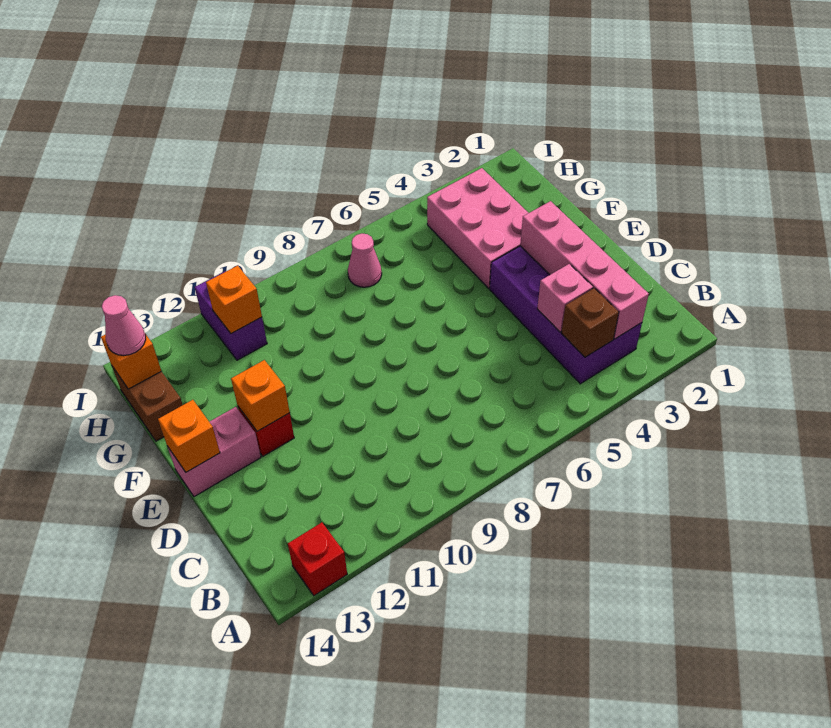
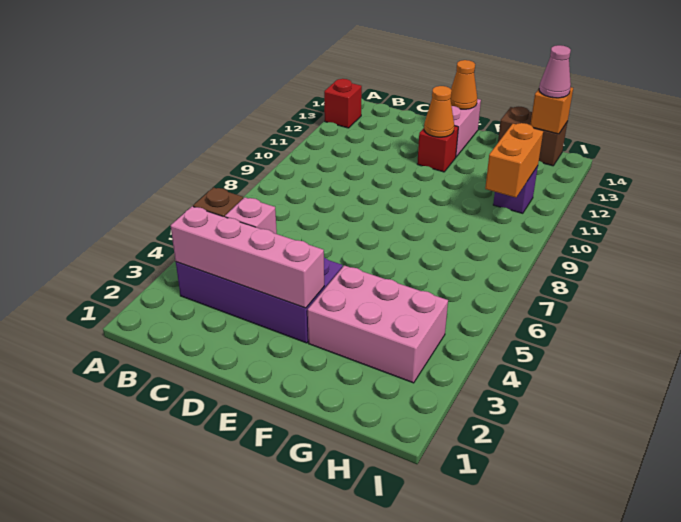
orange 1x1 brick [231,360,290,431] -> orange 1x1 cone [424,86,454,137]
orange 1x1 brick [158,400,220,472] -> orange 1x1 cone [451,60,477,109]
pink 1x1 cone [348,234,382,287] -> none
purple 1x2 brick [195,271,267,360] -> purple 1x1 brick [493,166,538,213]
orange 1x1 brick [206,266,262,334] -> orange 1x2 brick [485,123,543,198]

